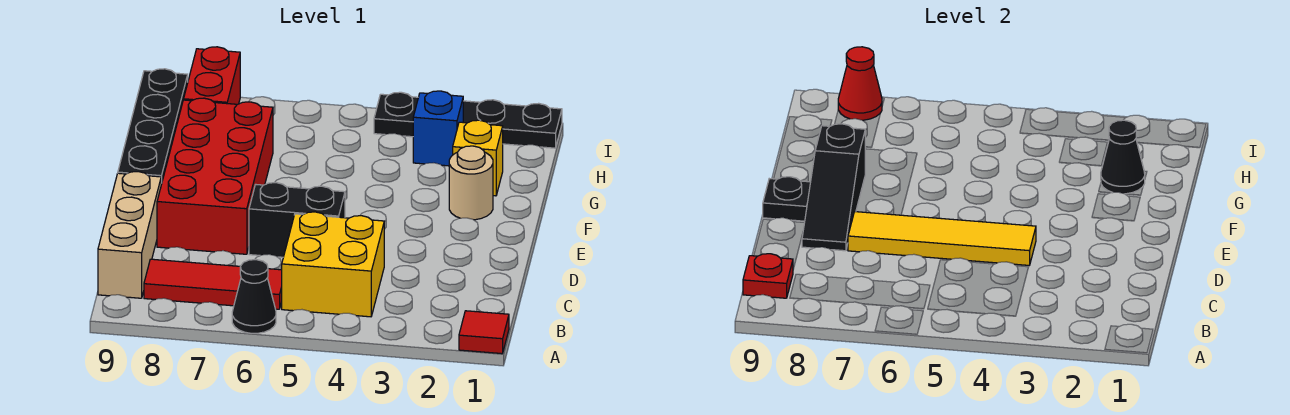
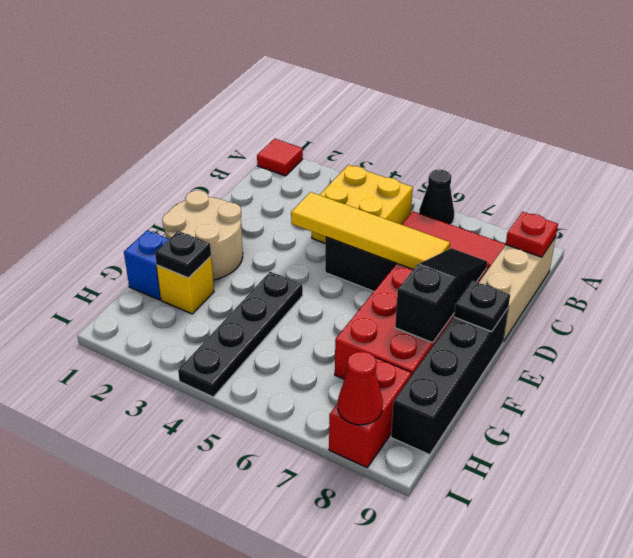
tan 1x1 round brick [449,146,493,220] -> tan 2x2 round brick [162,190,243,280]
black 1x1 cone [1101,120,1145,194] -> black 1x1 plate [155,231,211,278]
blue 1x1 brick [413,91,463,166] -> blue 1x1 brick moved to [124,230,169,300]
black 1x4 plate [374,92,562,148] -> black 1x4 plate turned to [178,272,303,397]

